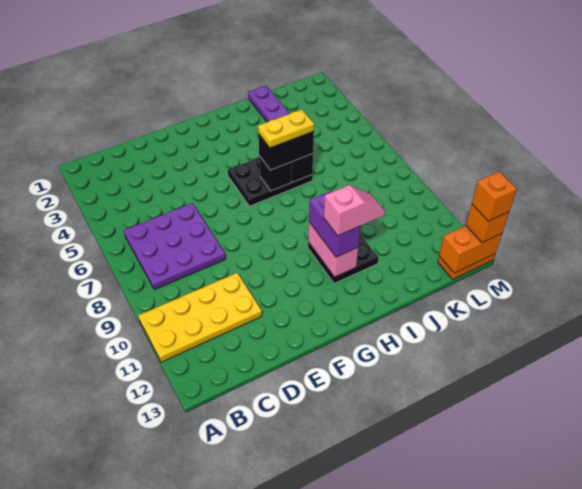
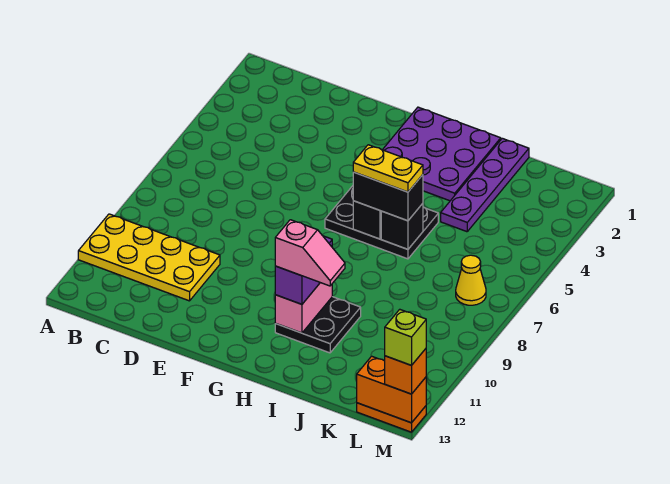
purple 3x3 plate [124,203,226,290] -> purple 3x3 plate moved to [383,107,501,201]
none -> yellow 1x1 cone [456,255,486,305]
orange 1x1 brick [472,172,517,221] -> lime 1x1 brick [385,309,426,365]

